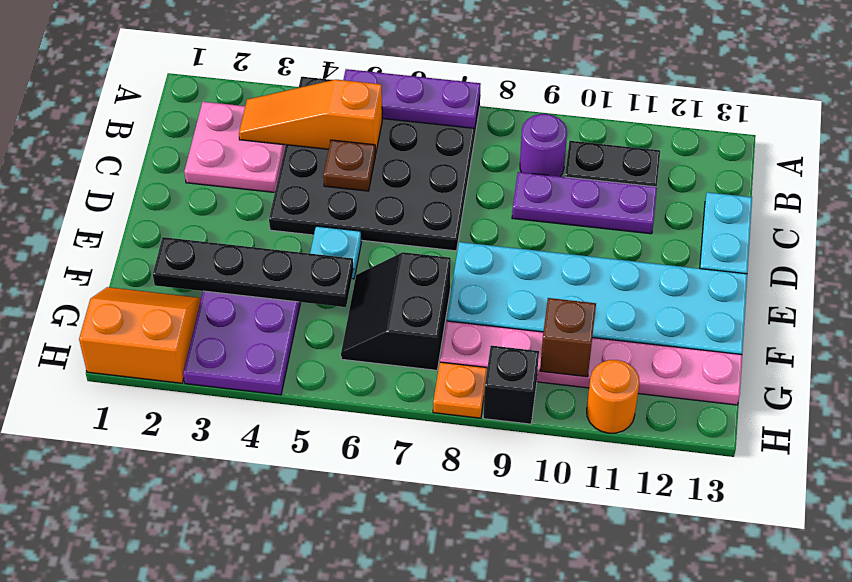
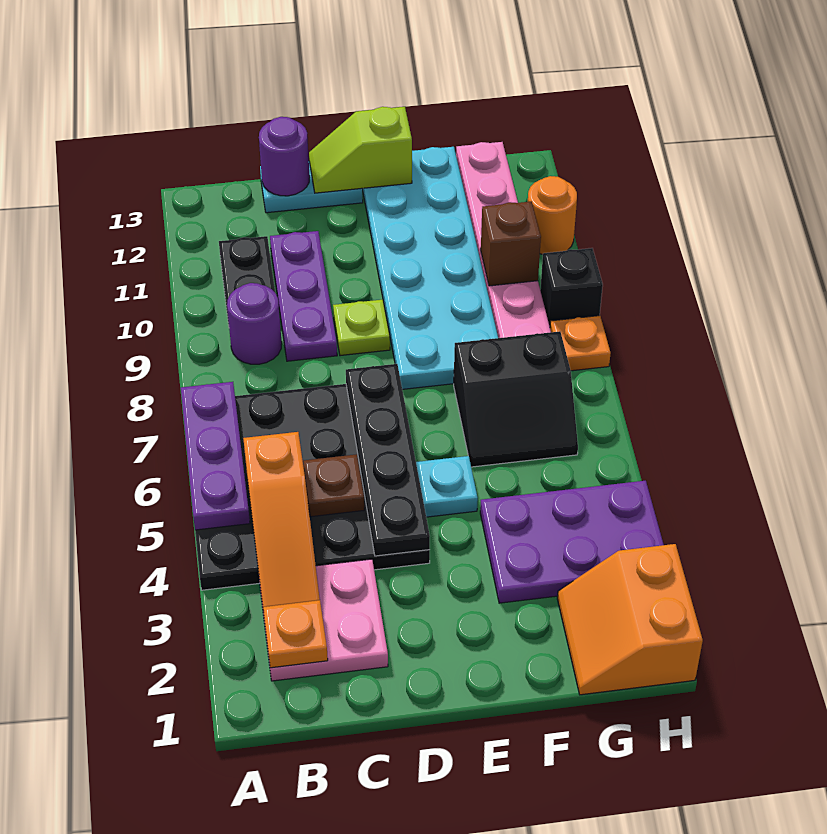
none -> orange 1x1 plate [263,600,328,668]
none -> purple 1x1 round brick [259,117,310,196]
none -> lime 1x1 plate [333,300,390,356]
none -> lime 1x2 slope [309,107,412,193]
black 1x4 plate [153,237,354,307] -> black 1x4 plate moved to [346,364,430,556]

